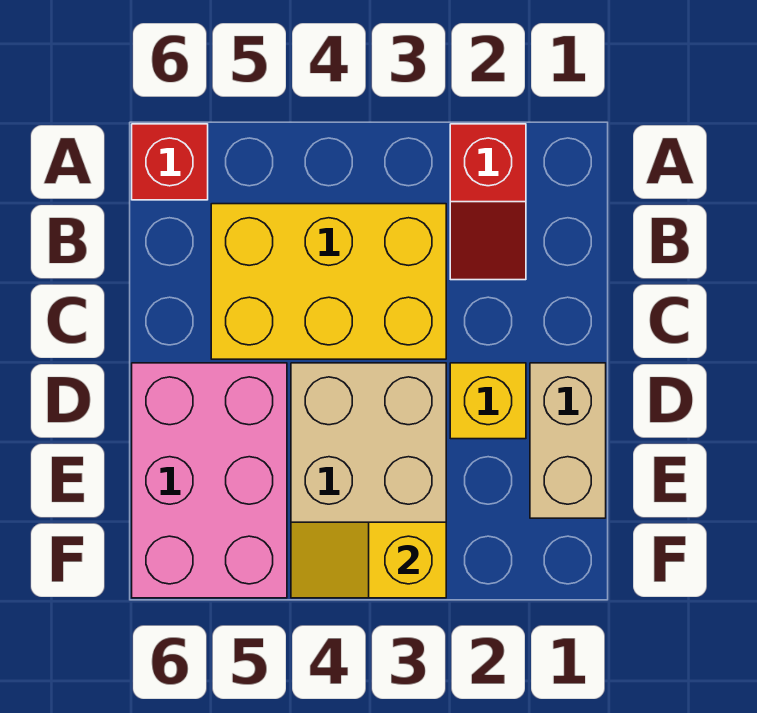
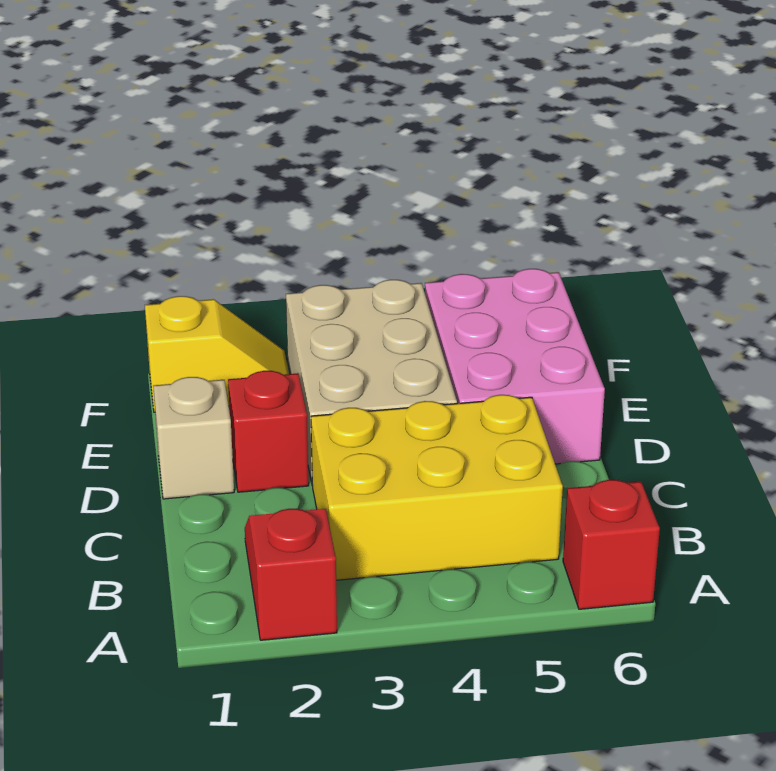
tan 1x2 brick [530,363,606,518] -> tan 1x1 brick [153,377,234,499]
yellow 1x1 brick [450,363,526,439] -> red 1x1 brick [228,371,309,492]
yellow 1x2 slope [291,522,446,598] -> yellow 1x2 slope moved to [145,296,289,412]

